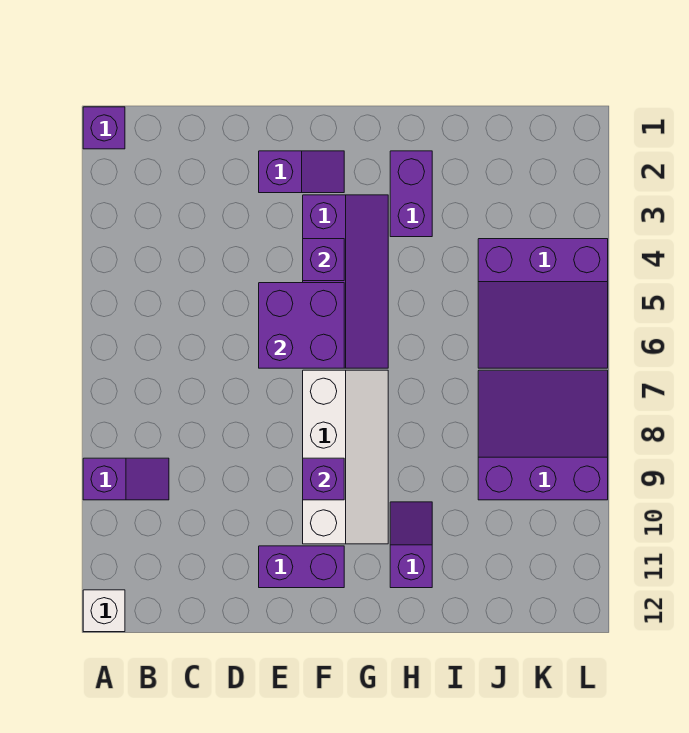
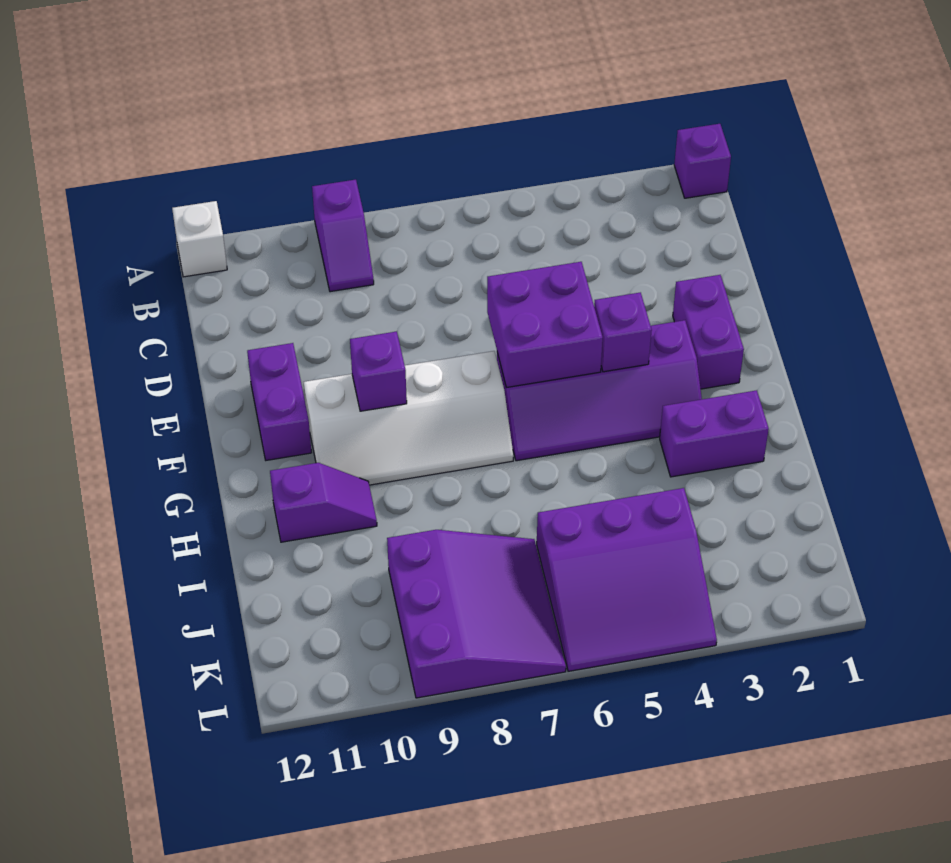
purple 1x2 slope [259,151,344,193] -> purple 1x2 brick [673,275,744,389]
purple 3x3 slope [478,239,608,368] -> purple 3x3 slope turned to [537,488,717,671]

